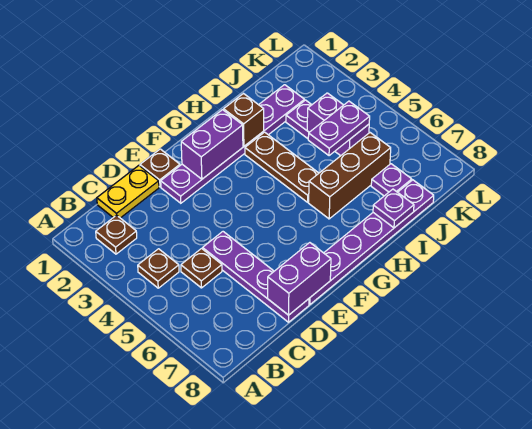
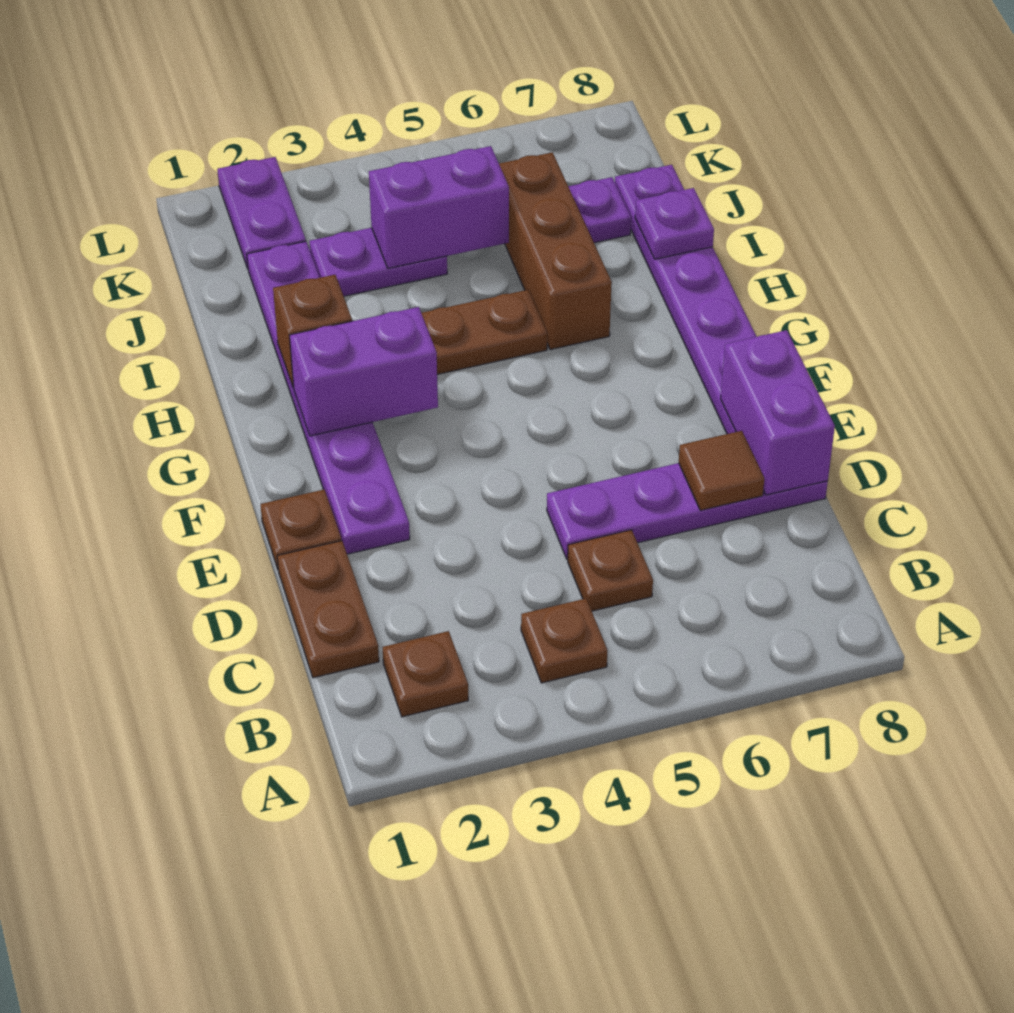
yellow 1x2 plate [97,166,159,218] -> brown 1x2 plate [277,541,379,678]
none -> brown 1x1 tile [679,431,764,510]
purple 1x2 brick [181,110,243,179] -> purple 1x2 brick turned to [289,307,438,436]
purple 1x2 plate [308,101,370,156] -> purple 1x2 plate moved to [217,157,306,269]

